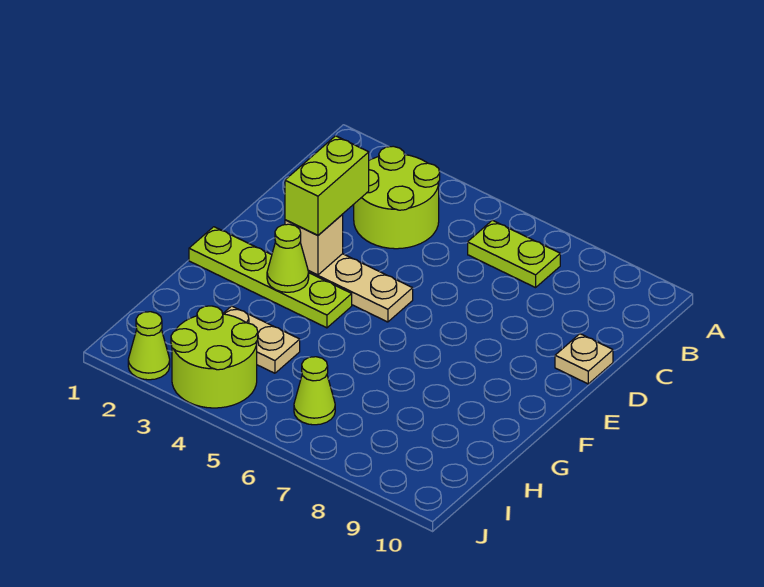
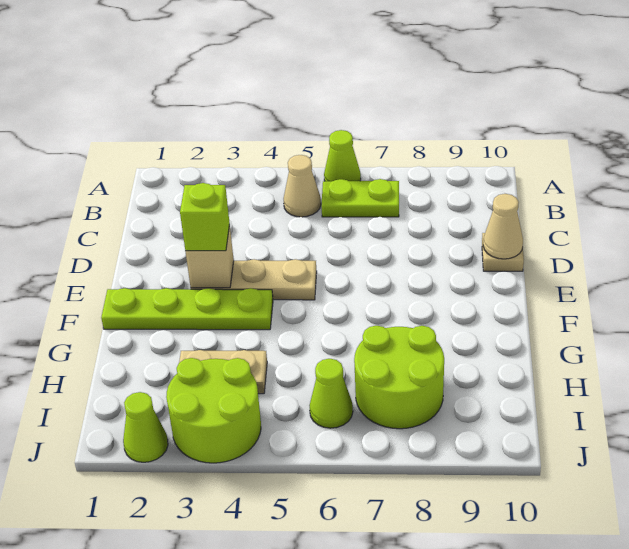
lime 2x2 round brick [354,146,440,249] -> lime 2x2 round brick moved to [354,326,444,429]
none -> tan 1x1 cone [284,155,321,217]
lime 1x2 brick [285,136,369,235] -> lime 1x1 brick [180,183,230,251]
none -> tan 1x1 cone [483,194,523,259]
lime 1x1 cone [267,224,309,292] -> lime 1x1 cone moved to [324,130,361,181]

